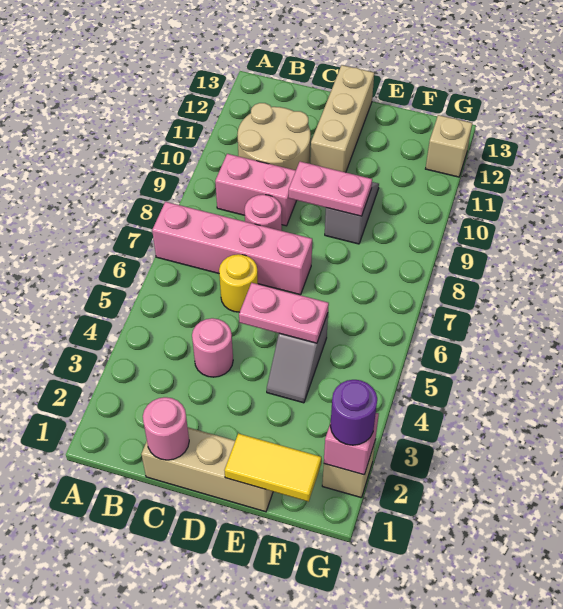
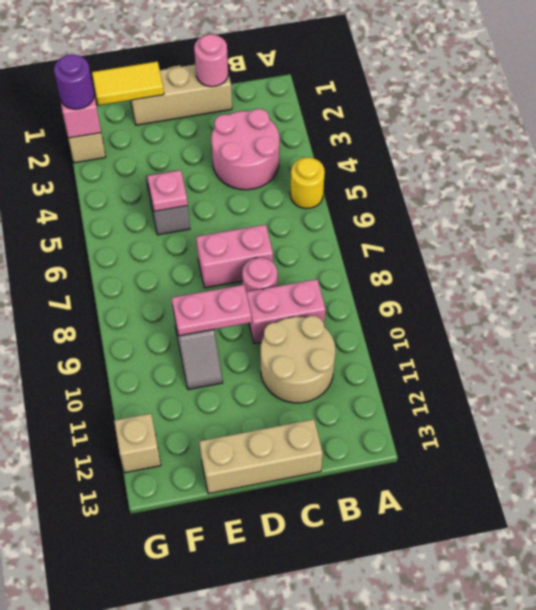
pink 1x4 brick [152,202,312,295] -> pink 1x2 brick [196,225,273,288]
pink 1x1 round brick [192,318,233,377] -> pink 2x2 round brick [211,109,279,190]
yellow 1x1 round brick [219,254,258,312] -> yellow 1x1 round brick moved to [290,157,325,209]
pink 1x2 plate [239,283,329,343] -> pink 1x1 plate [147,170,188,211]
tan 1x3 brick [310,65,374,172] -> tan 1x3 brick turned to [199,419,323,494]

